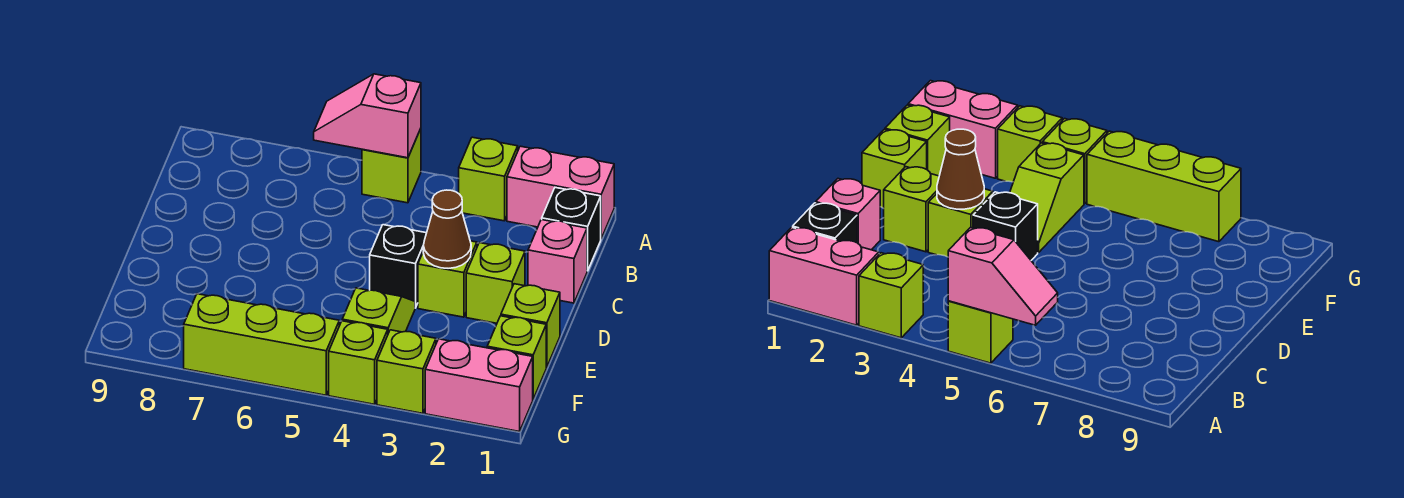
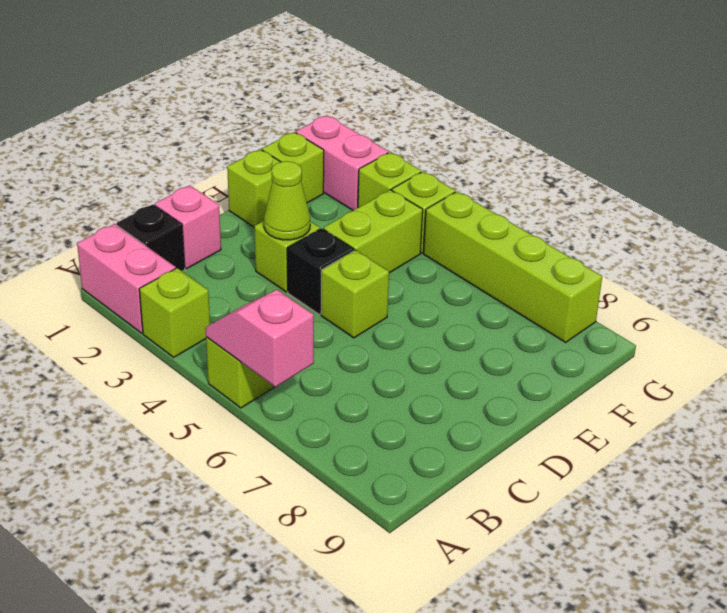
pink 1x2 slope [314,74,421,158] -> pink 1x2 slope turned to [205,290,314,387]
lime 1x1 brick [466,243,525,323] -> lime 1x1 brick moved to [321,250,389,338]
brown 1x1 cone [423,190,471,268] -> lime 1x1 cone [264,161,310,240]
lime 1x2 slope [342,288,415,333] -> lime 1x2 brick [323,190,423,273]
lime 1x3 brick [184,294,339,395] -> lime 1x4 brick [423,191,602,342]

